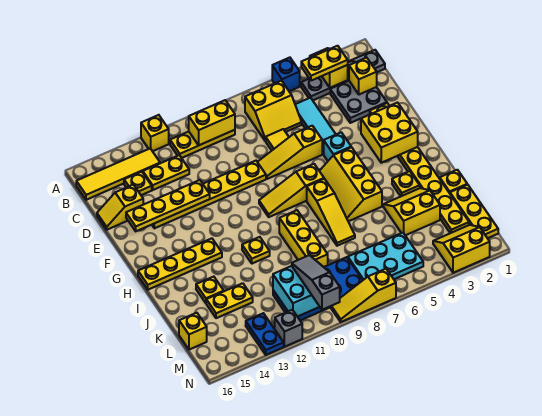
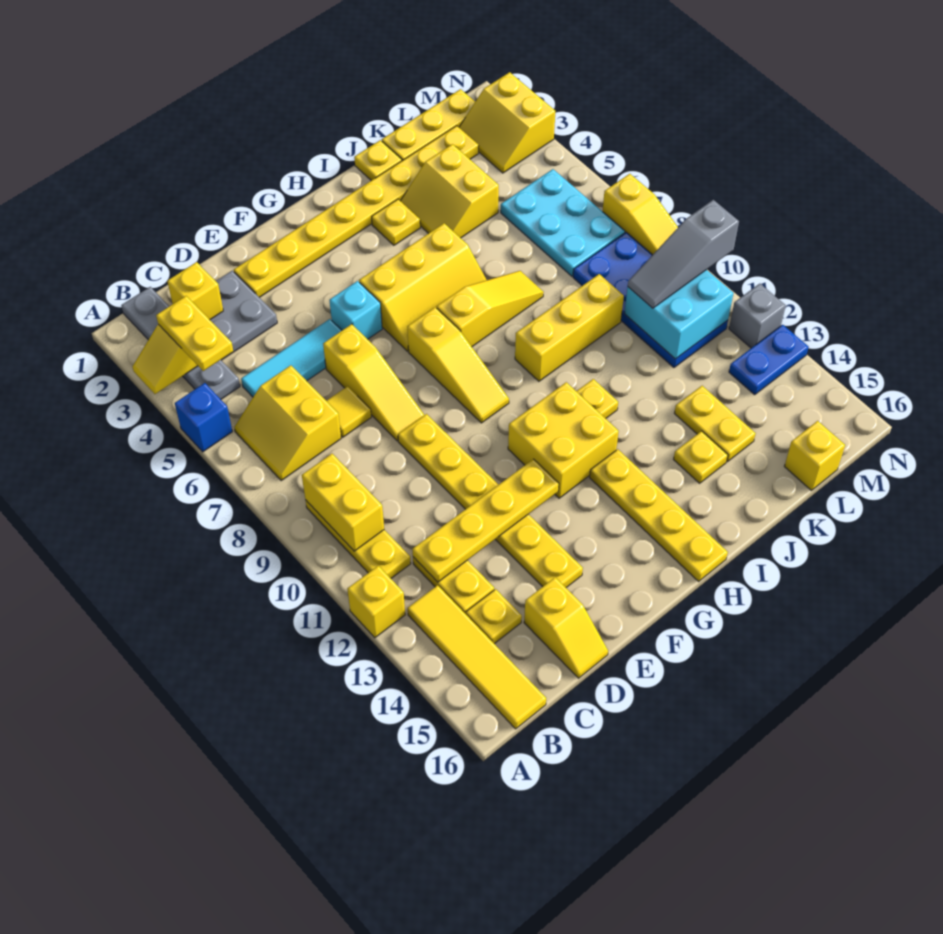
yellow 2x2 slope [245,81,302,141] -> yellow 2x2 slope turned to [234,365,341,481]
yellow 1x4 plate [126,180,210,231] -> yellow 1x4 plate turned to [412,459,559,582]
yellow 2x2 brick [361,103,418,163] -> yellow 2x2 brick moved to [508,382,619,498]

